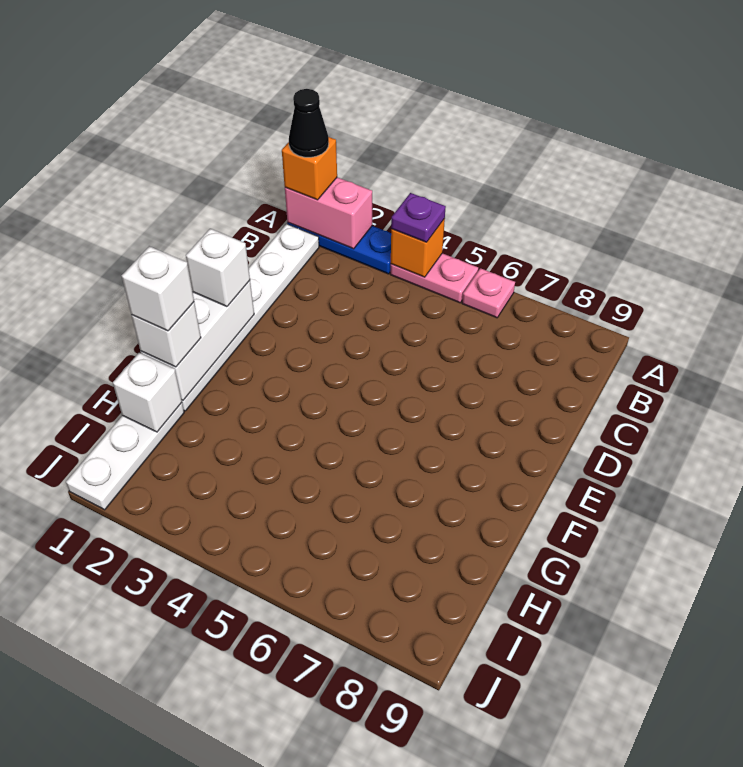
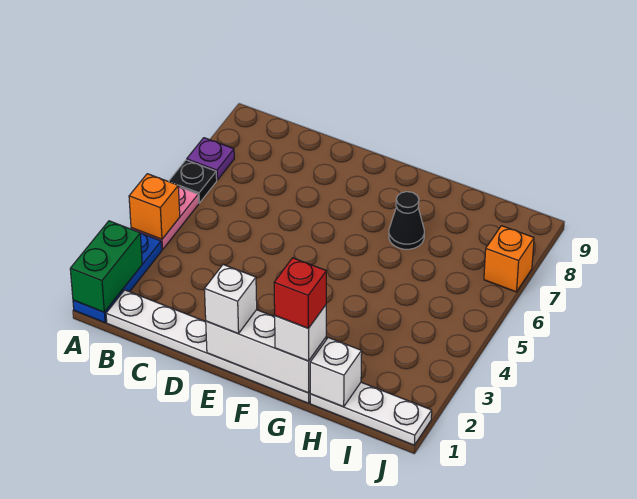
pink 1x2 brick [285,177,372,249] -> green 1x2 brick [70,221,142,312]
orange 1x1 brick [282,137,337,200] -> orange 1x1 brick moved to [484,226,534,292]
black 1x1 cone [289,89,329,157] -> black 1x1 cone moved to [389,192,424,249]
purple 1x1 plate [391,193,446,242] -> purple 1x1 plate moved to [187,138,234,180]
pink 1x1 plate [462,268,515,318] -> black 1x1 plate [169,160,217,203]
white 1x1 brick [122,246,194,331] -> red 1x1 brick [274,258,326,328]

